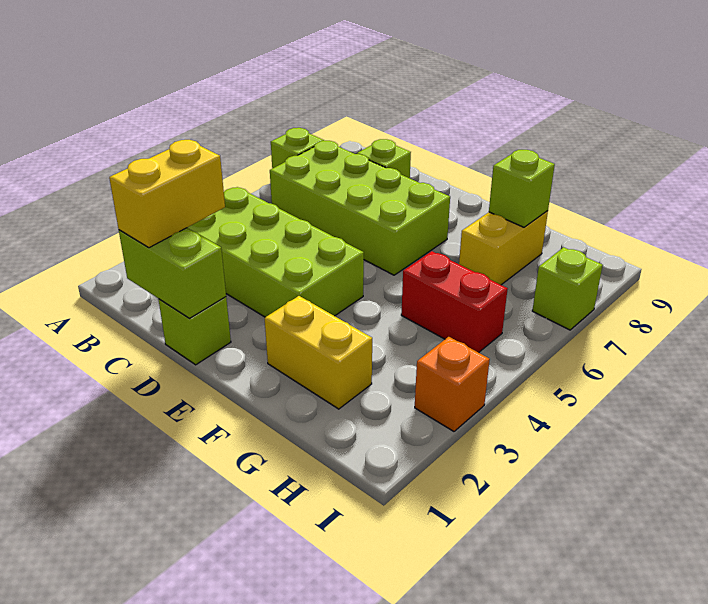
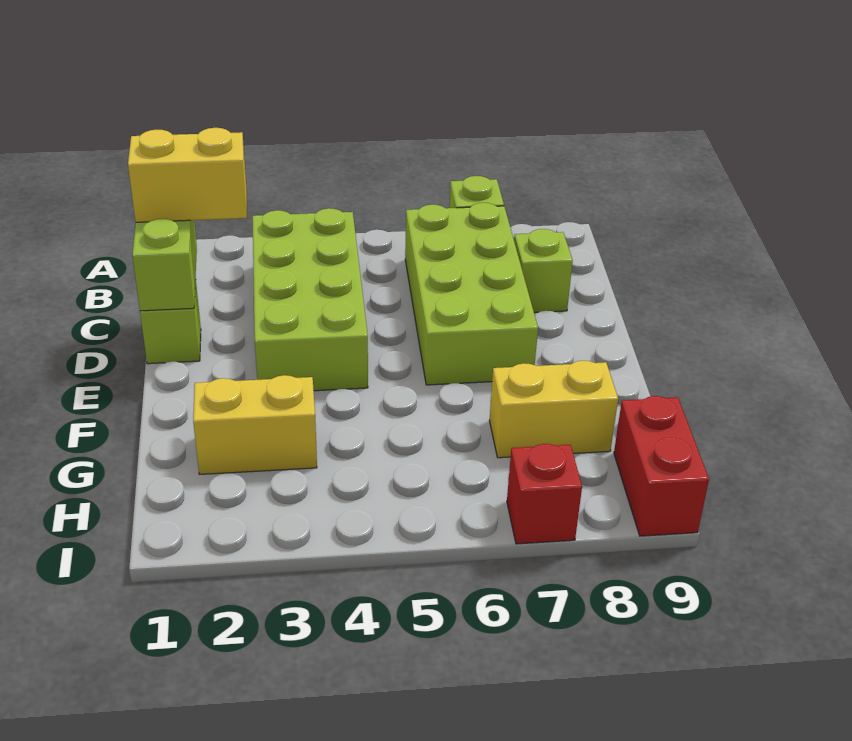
yellow 1x2 brick [265,296,372,409] -> yellow 1x2 brick turned to [193,375,317,474]
red 1x2 brick [401,251,508,353] -> red 1x2 brick moved to [614,396,709,536]
lime 1x1 brick [489,150,555,227] -> none
orange 1x1 brick [415,337,490,431] -> none
lime 1x1 brick [532,247,603,330] -> red 1x1 brick [507,444,582,544]

